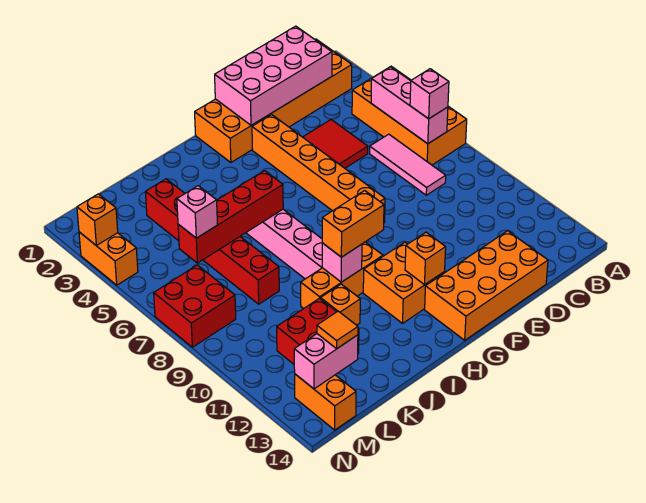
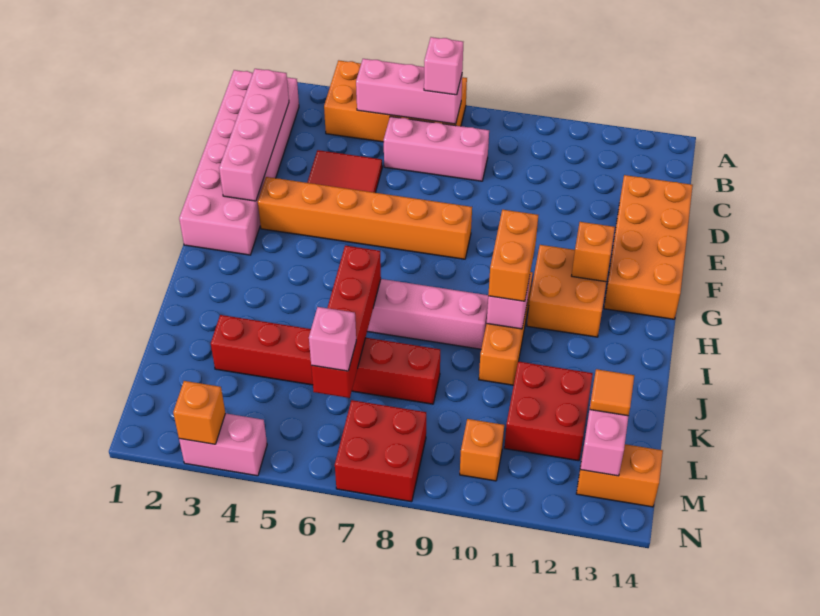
orange 2x6 brick [195,39,352,162] -> pink 2x6 brick [179,70,299,255]
pink 2x4 brick [215,26,332,125] -> pink 1x4 brick [219,69,289,201]
pink 1x3 tile [370,134,446,195] -> pink 1x3 brick [384,116,489,181]
orange 1x1 brick [321,284,360,325] -> orange 1x1 brick moved to [460,419,504,481]
orange 1x2 brick [79,232,138,285] -> pink 1x2 brick [179,413,267,476]

